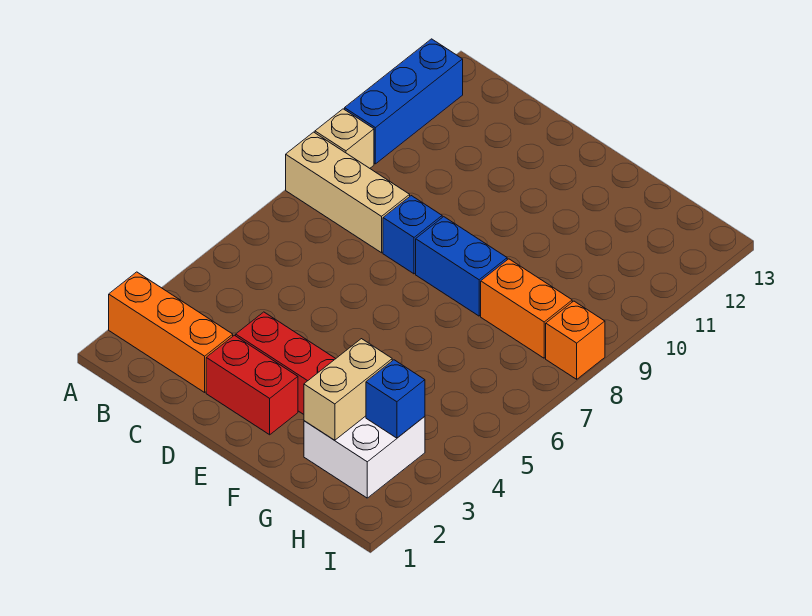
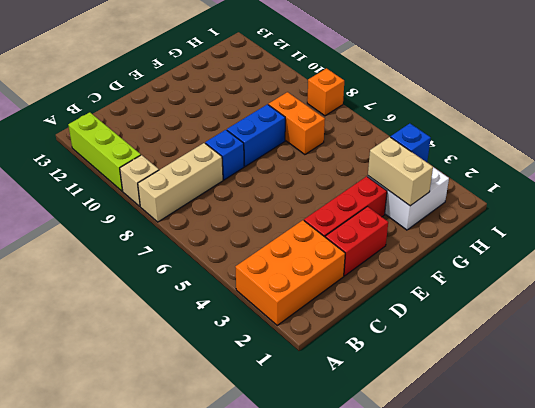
orange 1x3 brick [109,272,233,392] -> orange 2x3 brick [236,220,345,325]
blue 1x3 brick [345,39,463,164] -> lime 1x3 brick [68,112,141,191]
orange 1x2 brick [481,259,572,358] -> orange 1x2 brick turned to [268,92,325,155]

